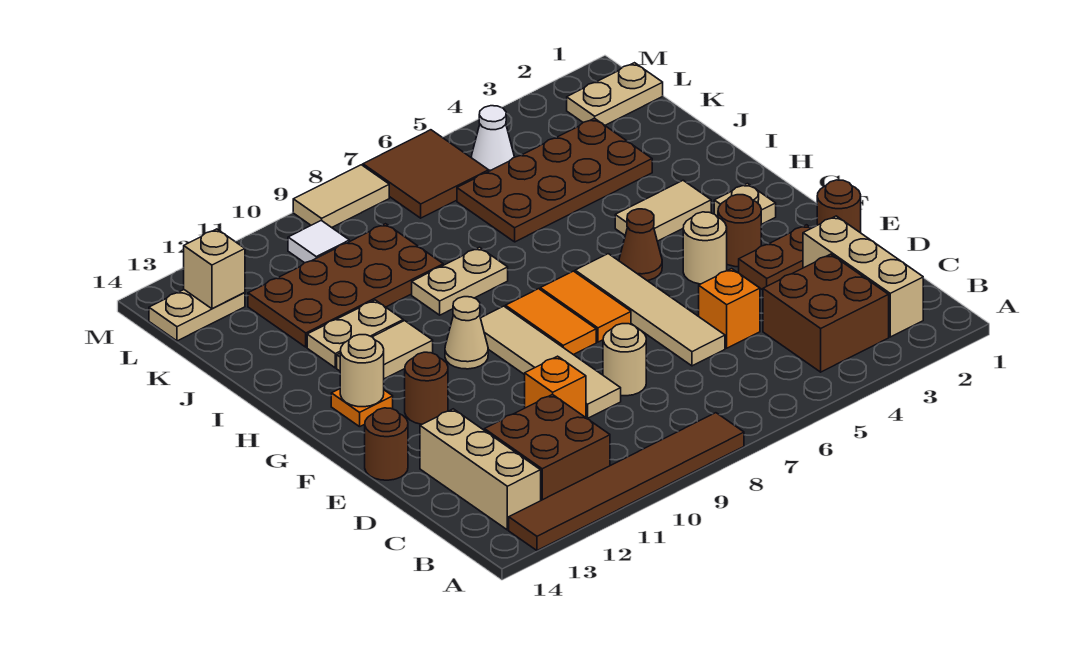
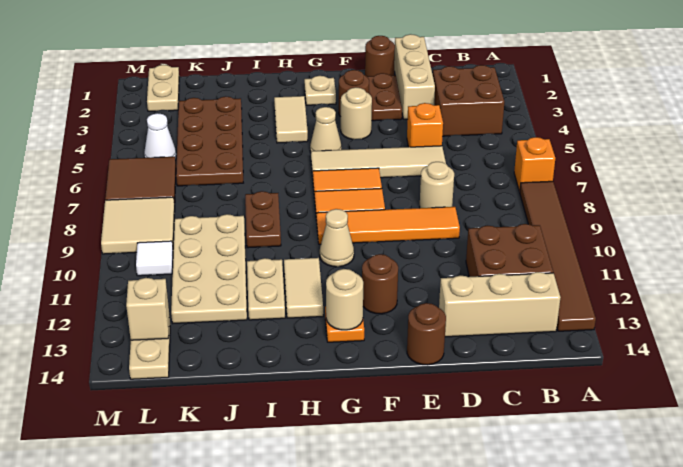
tan 1x3 brick [803,216,923,337] -> tan 1x3 brick turned to [394,34,435,119]
tan 1x4 tile [481,306,621,419] -> orange 1x4 tile [317,207,460,244]
orange 1x1 brick [525,356,586,417] -> orange 1x1 brick moved to [514,137,555,192]
brown 1x1 cone [619,209,662,281] -> tan 1x1 cone [310,107,341,152]
tan 1x2 plate [412,247,508,315] -> brown 1x2 plate [245,191,281,248]
brown 2x4 plate [248,224,443,347] -> tan 2x4 plate [171,214,247,323]
tan 1x2 tile [293,165,389,228] -> tan 2x2 tile [101,197,175,254]

